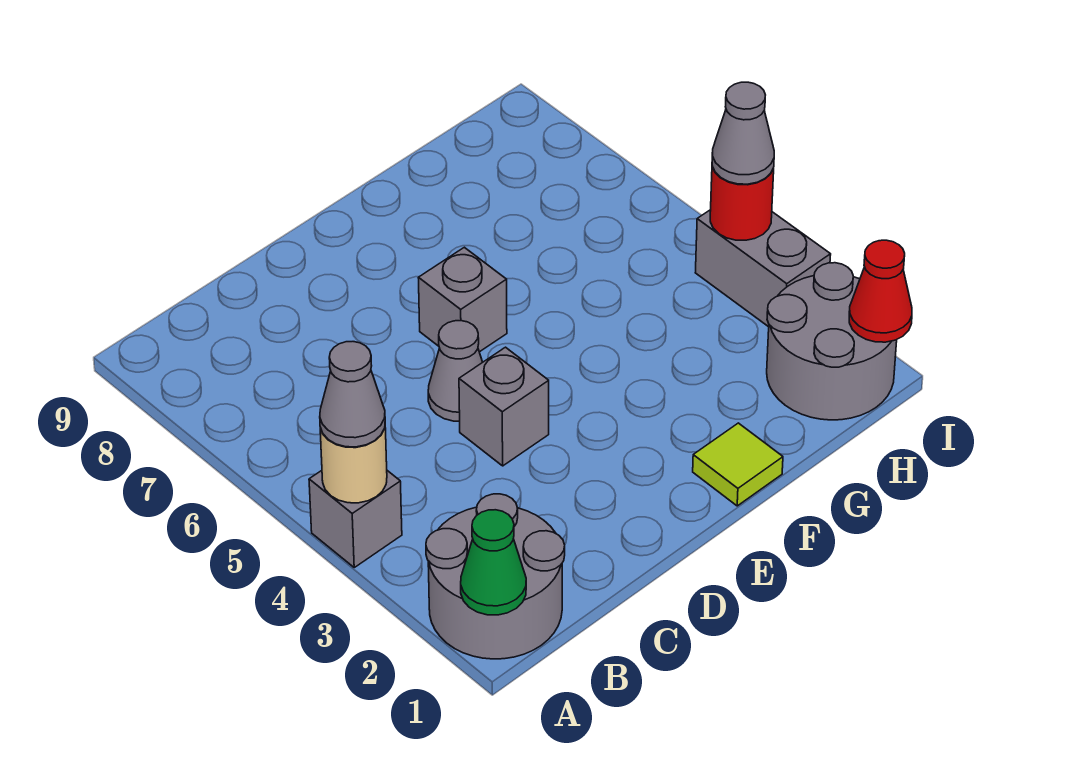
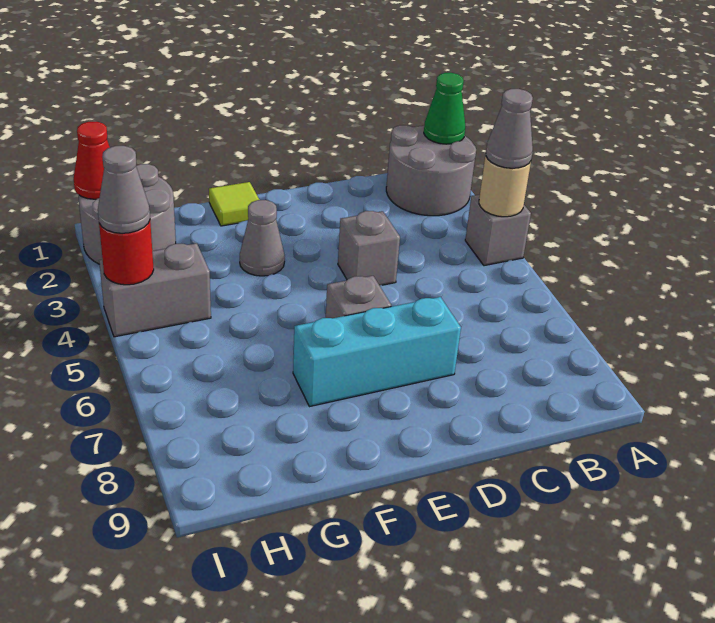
grey 1x1 cone [428,321,483,421] -> grey 1x1 cone moved to [240,200,285,276]
none -> cyan 1x3 brick [293,297,461,407]
grey 1x2 brick [695,210,831,327] -> grey 1x2 brick turned to [99,243,211,337]

